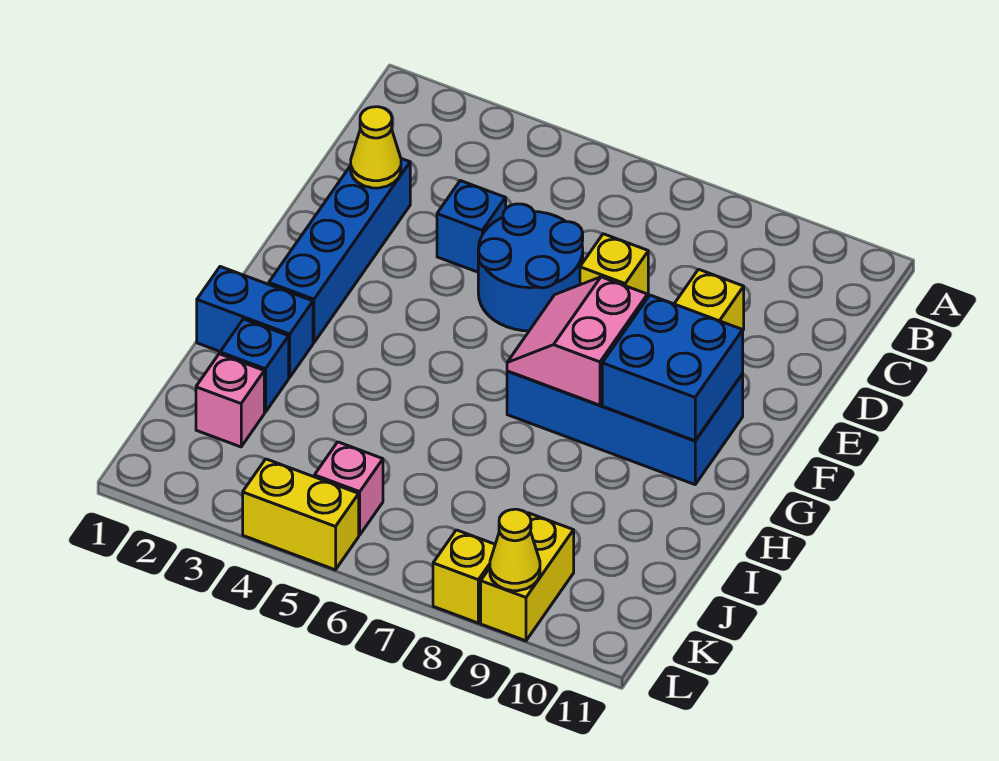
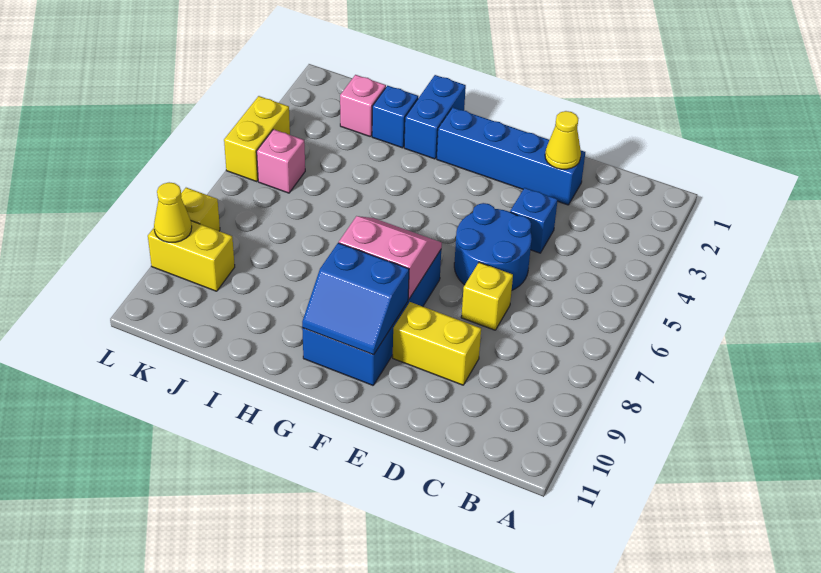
blue 2x2 brick [602,295,743,441] -> blue 2x2 slope [302,243,409,355]

